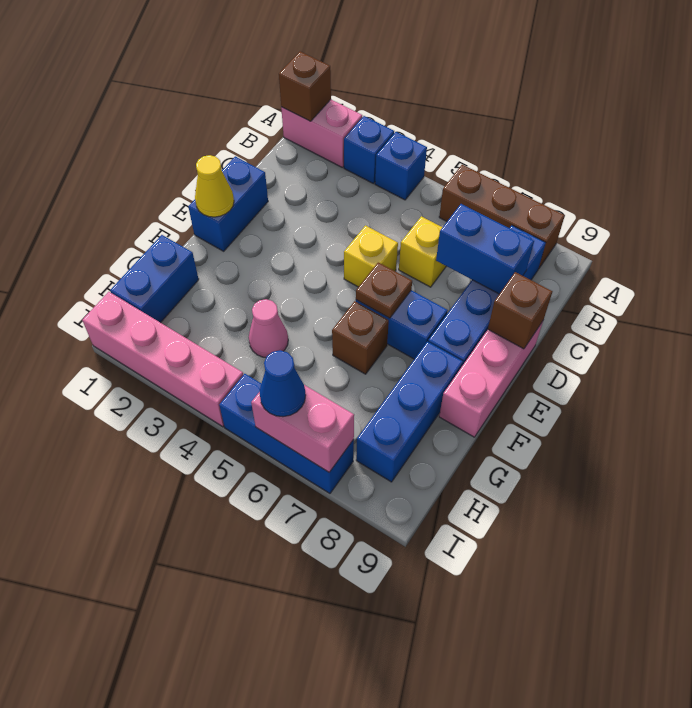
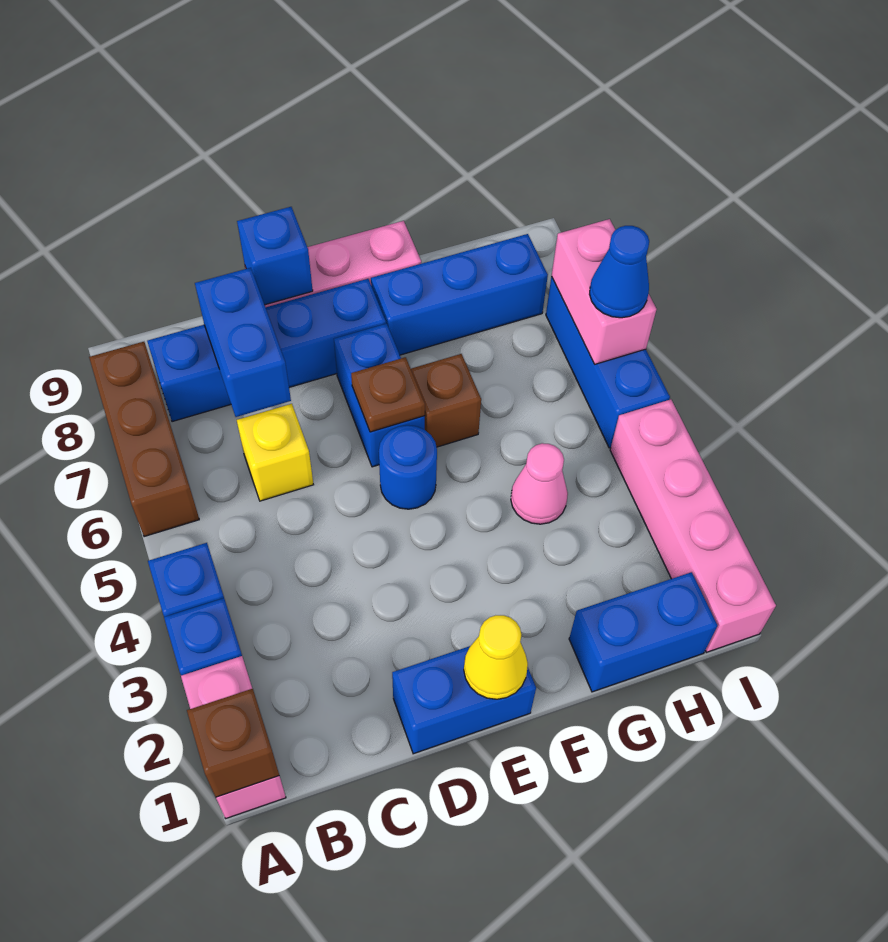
yellow 1x1 brick [344,226,398,287] -> none
brown 1x1 brick [488,272,553,349] -> blue 1x1 brick [237,207,313,305]
none -> blue 1x1 round brick [379,425,437,509]

